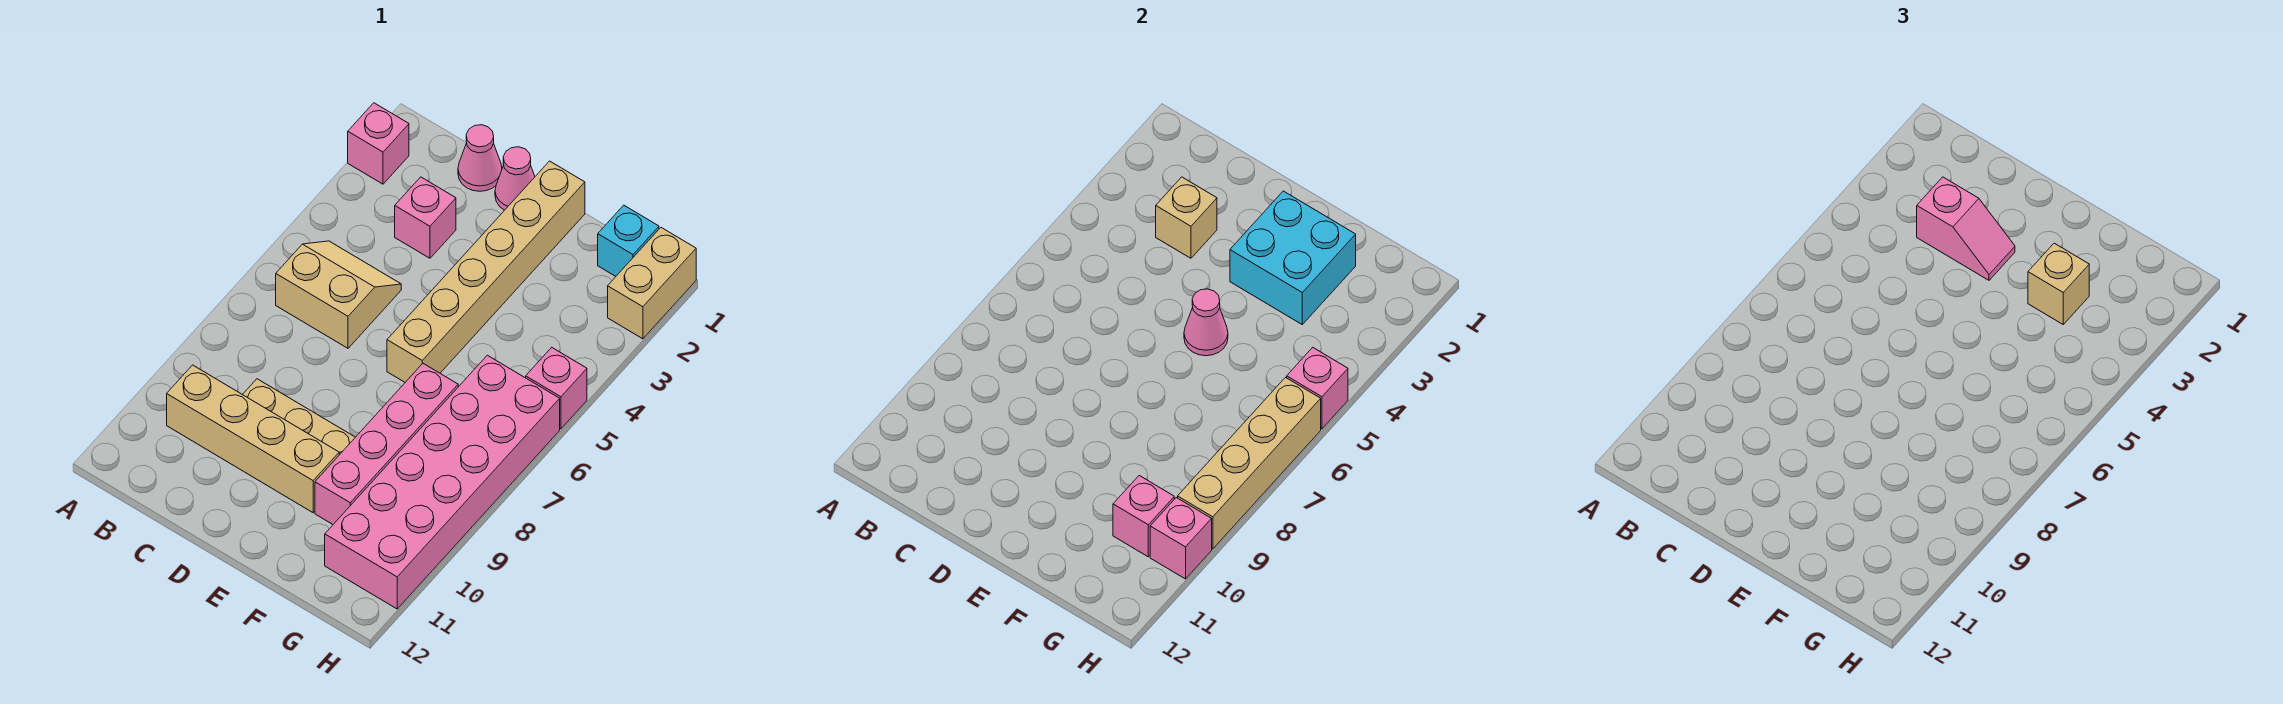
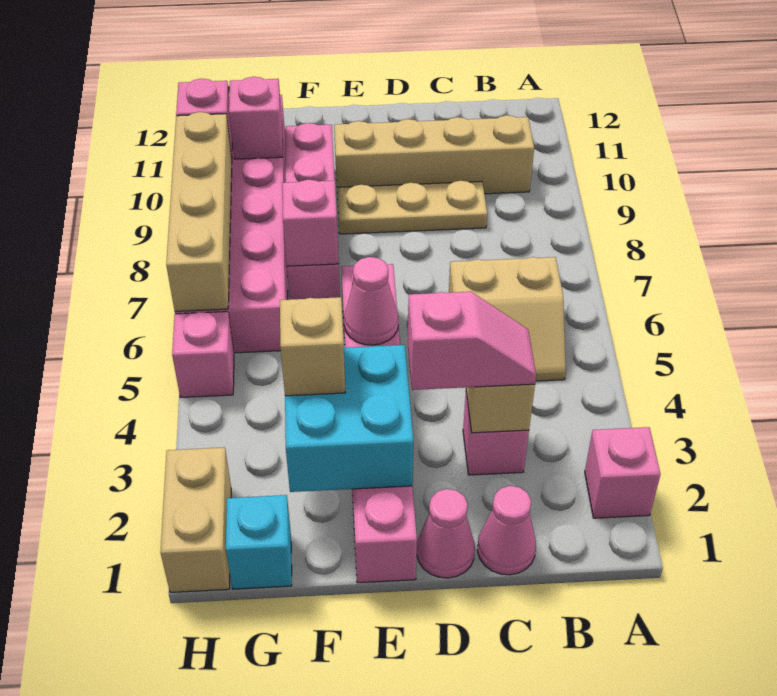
pink 1x2 slope [1917,177,2015,280] -> pink 1x2 slope turned to [408,292,536,390]
tan 1x6 brick [387,161,585,382] -> pink 1x6 brick [341,264,417,583]
pink 1x1 brick [1287,347,1348,429] -> pink 1x1 brick moved to [282,180,339,266]

